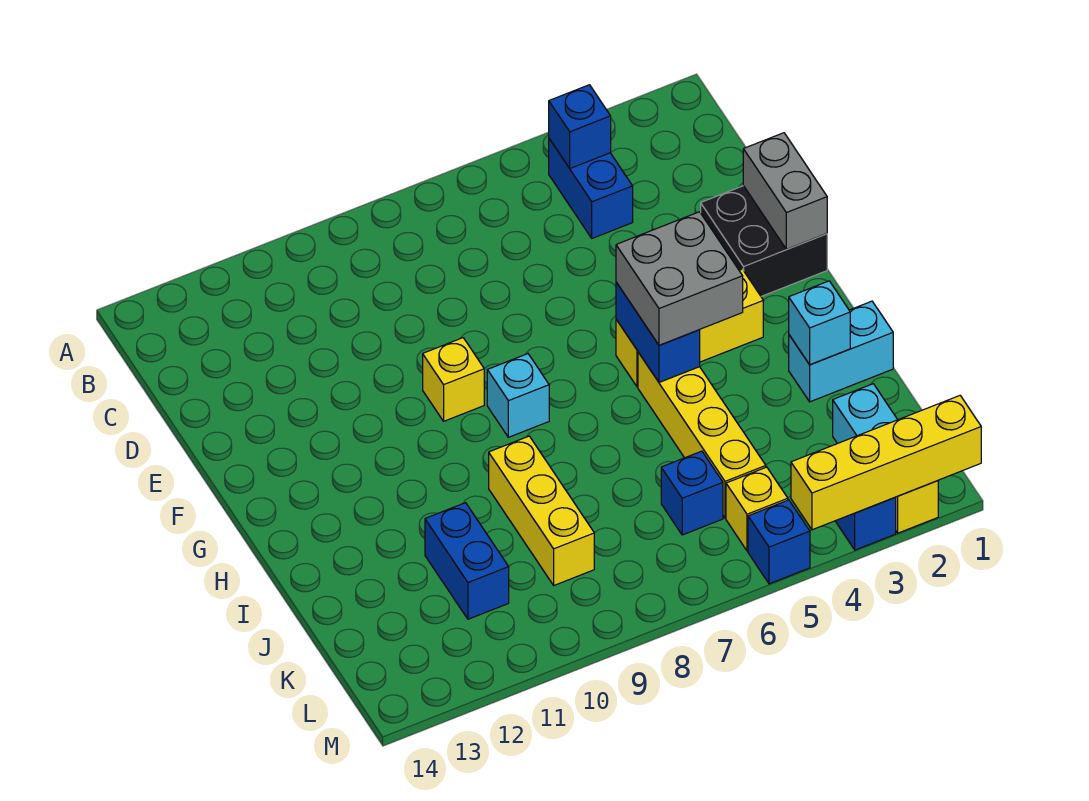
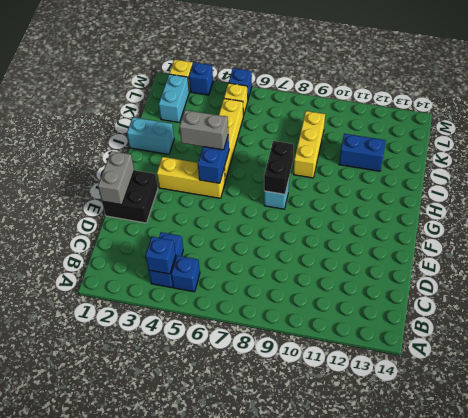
yellow 1x1 brick [423,338,484,421] -> none
grey 2x2 brick [616,212,743,345] -> grey 1x2 brick [180,110,228,150]
none -> black 1x2 brick [264,141,294,194]
cyan 1x1 brick [789,281,850,365] -> none
blue 1x2 brick [425,503,509,619] -> blue 1x2 brick turned to [339,134,386,171]
blue 1x1 brick [661,451,723,535] -> blue 1x1 brick moved to [171,256,200,292]
yellow 1x4 brick [791,396,981,530] -> none

